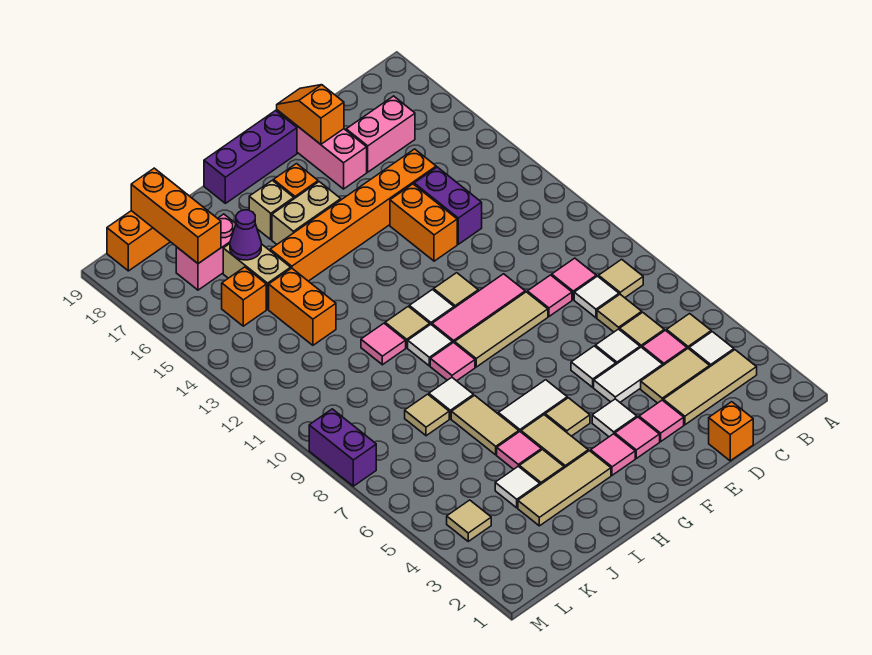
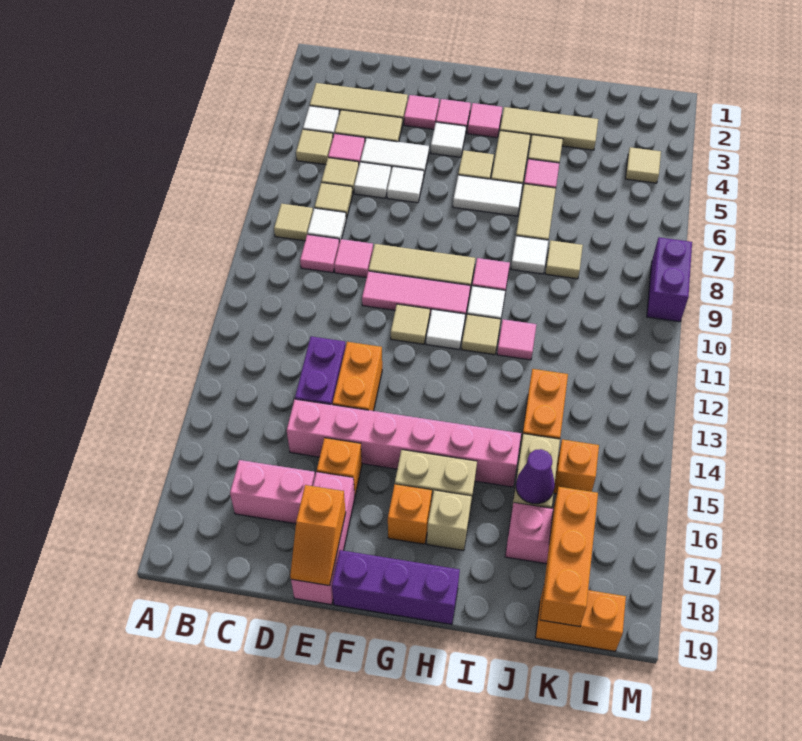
orange 1x1 brick [709,402,753,461] -> orange 1x1 brick moved to [317,438,362,495]
orange 1x6 brick [270,149,436,281] -> pink 1x6 brick [287,399,521,487]
white 1x1 tile [495,466,540,508] -> none

